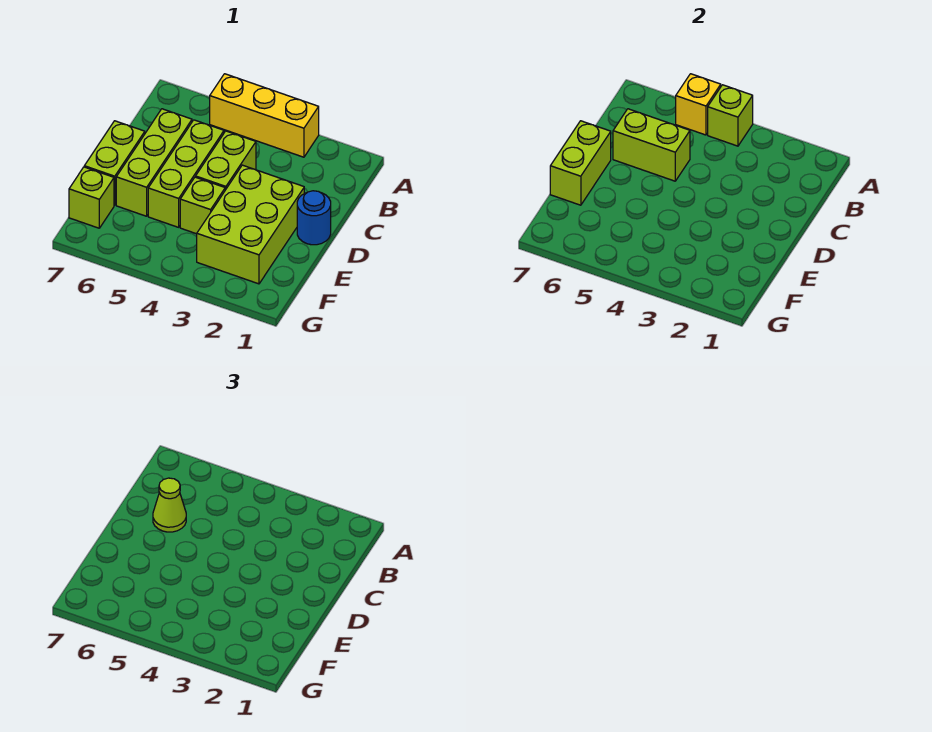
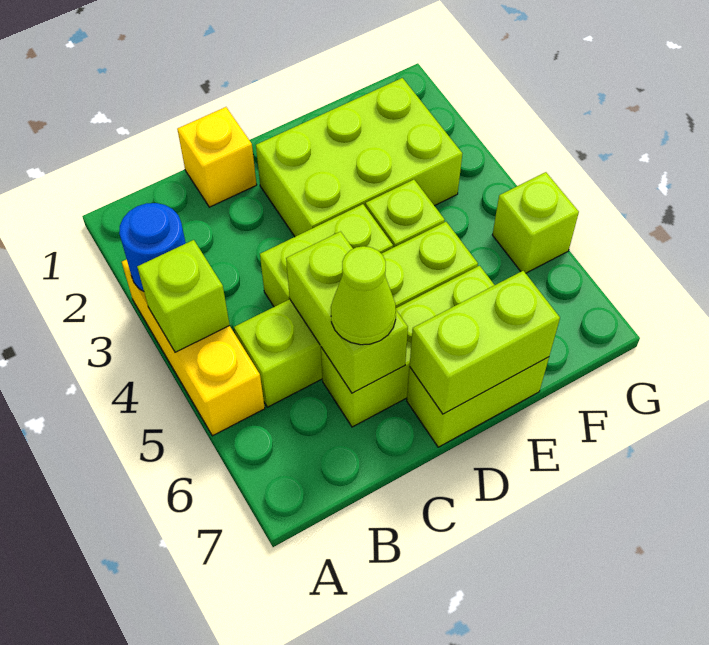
yellow 1x1 brick [676,74,721,135] -> yellow 1x1 brick moved to [177,107,257,207]
lime 1x3 brick [148,120,224,227] -> lime 1x4 brick [234,222,478,407]
blue 1x1 round brick [297,191,331,245] -> blue 1x1 round brick moved to [119,203,186,291]
lime 1x1 brick [69,167,114,228] -> lime 1x1 brick moved to [492,172,579,273]

